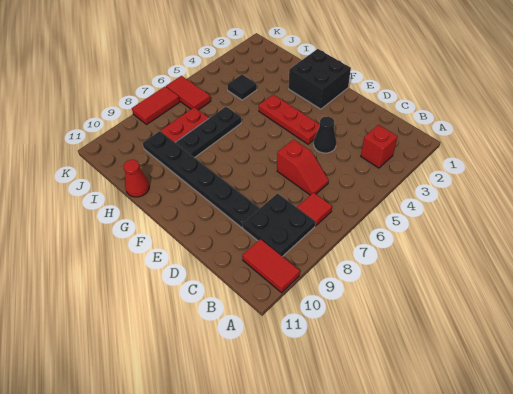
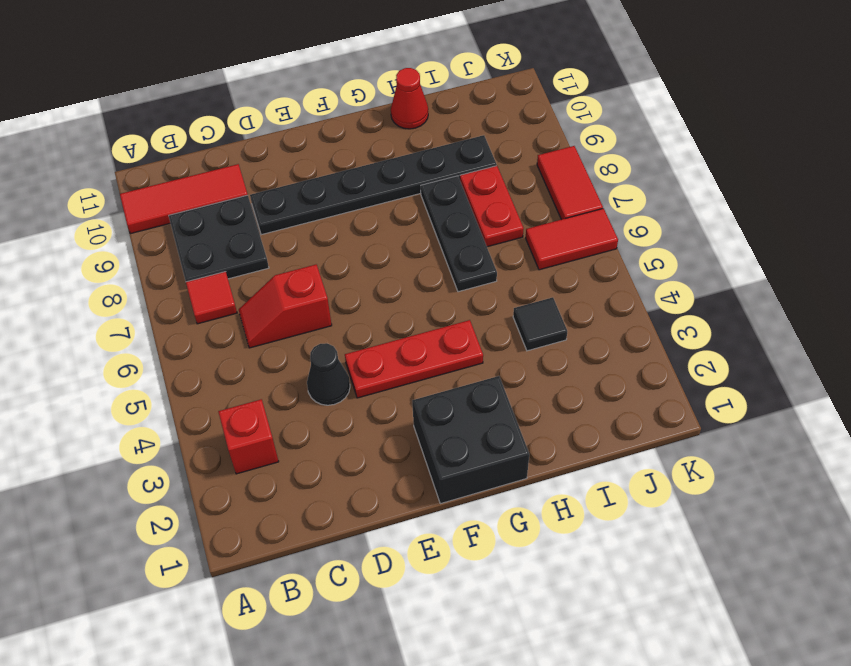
red 1x2 tile [242,239,300,293] -> red 1x3 tile [120,164,248,234]

